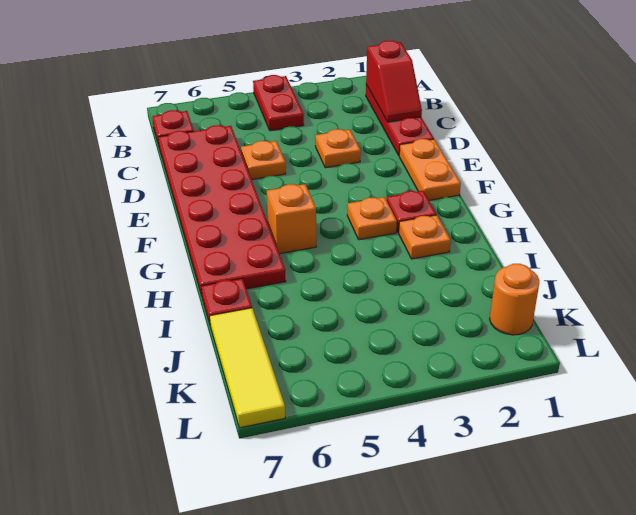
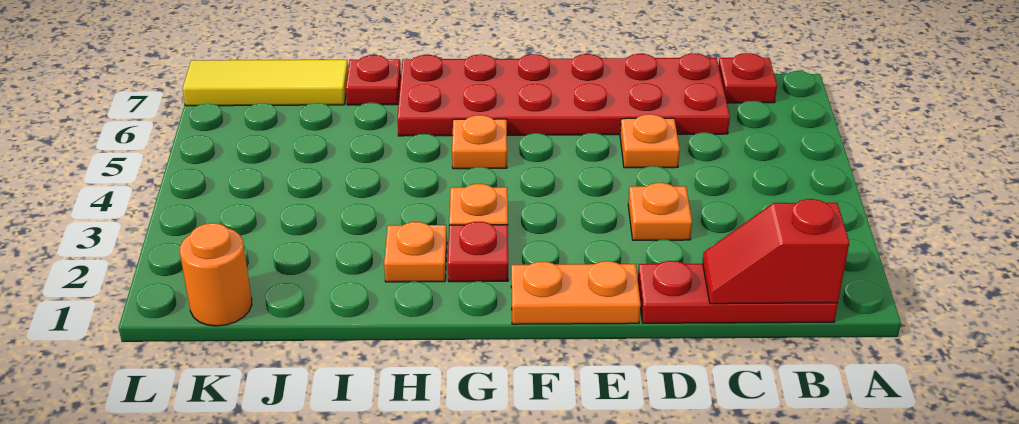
red 1x2 plate [253,75,304,131] -> none
orange 1x1 brick [267,184,316,254] -> orange 1x1 plate [452,115,507,169]

